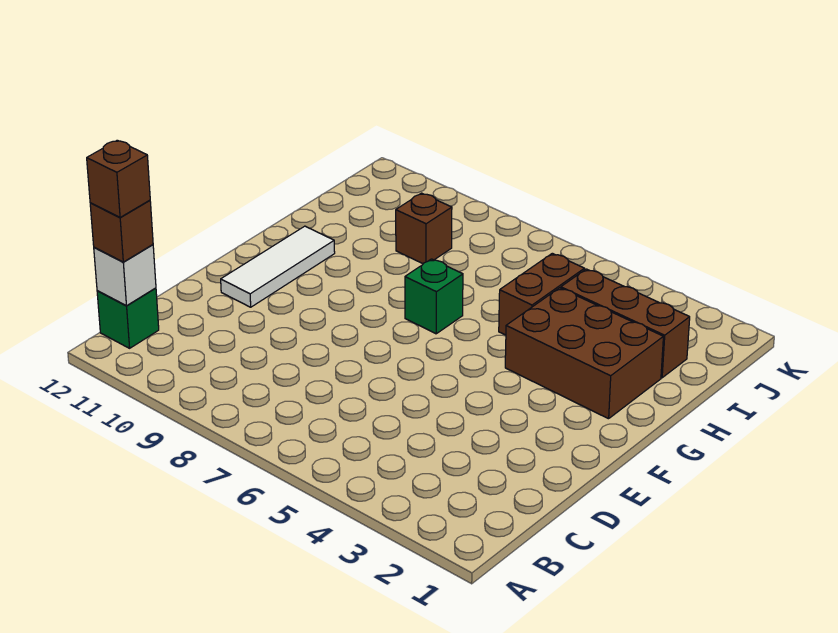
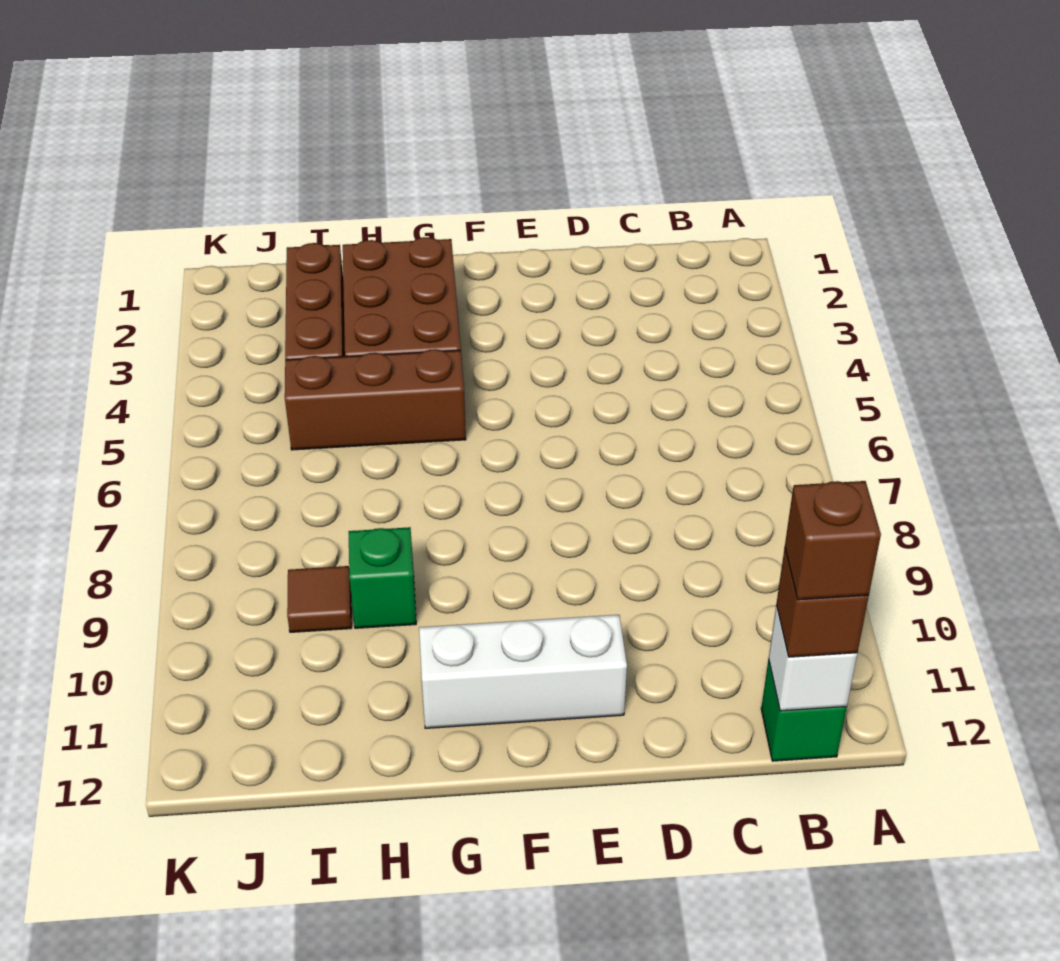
white 1x3 tile [221,226,335,307] -> white 1x3 brick [419,615,627,728]
green 1x1 brick [405,259,463,334] -> green 1x1 brick moved to [349,527,416,628]
brown 1x2 brick [499,253,585,335] -> brown 1x3 brick [285,349,466,450]
brown 1x1 brick [396,193,452,264] -> brown 1x1 tile [287,566,352,632]

